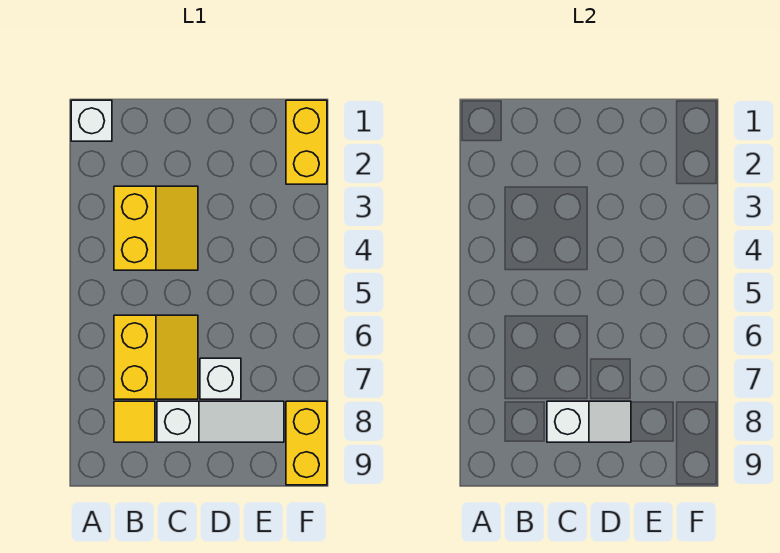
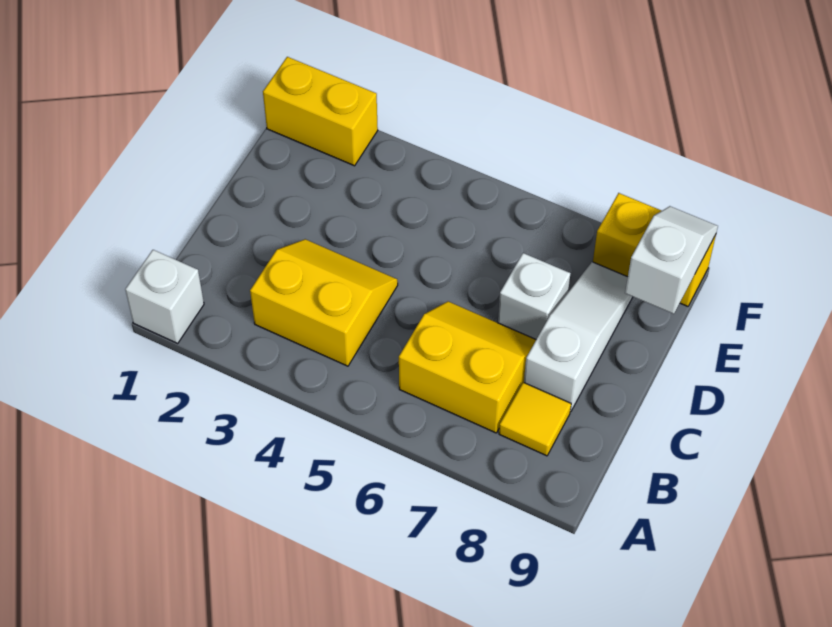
white 1x2 slope [547,401,631,442] -> white 1x2 slope moved to [625,206,718,314]

